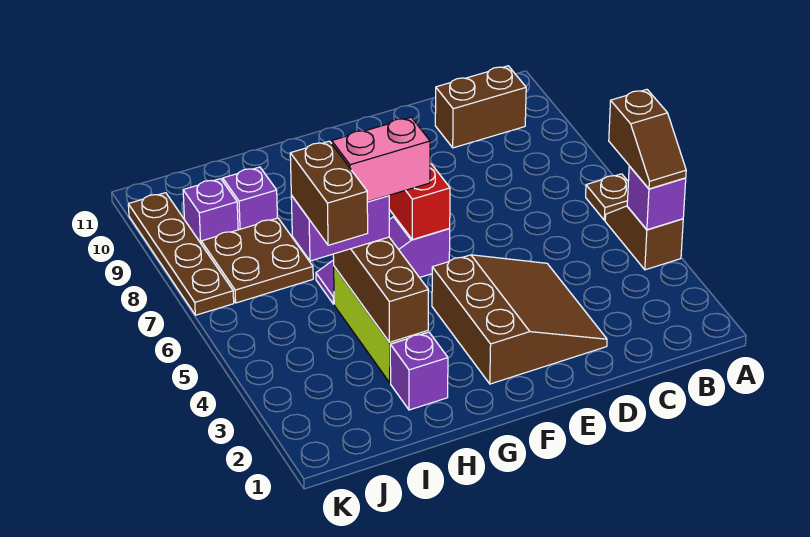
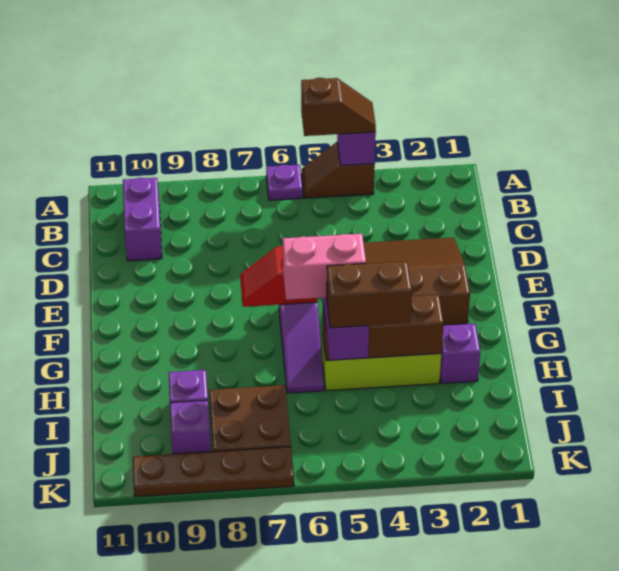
brown 1x1 plate [586,174,628,220] -> purple 1x1 plate [266,165,303,200]
brown 1x2 brick [435,66,526,148] -> purple 1x2 brick [123,178,162,261]
pink 1x2 brick [332,117,430,202] -> pink 1x2 brick turned to [283,234,366,300]

